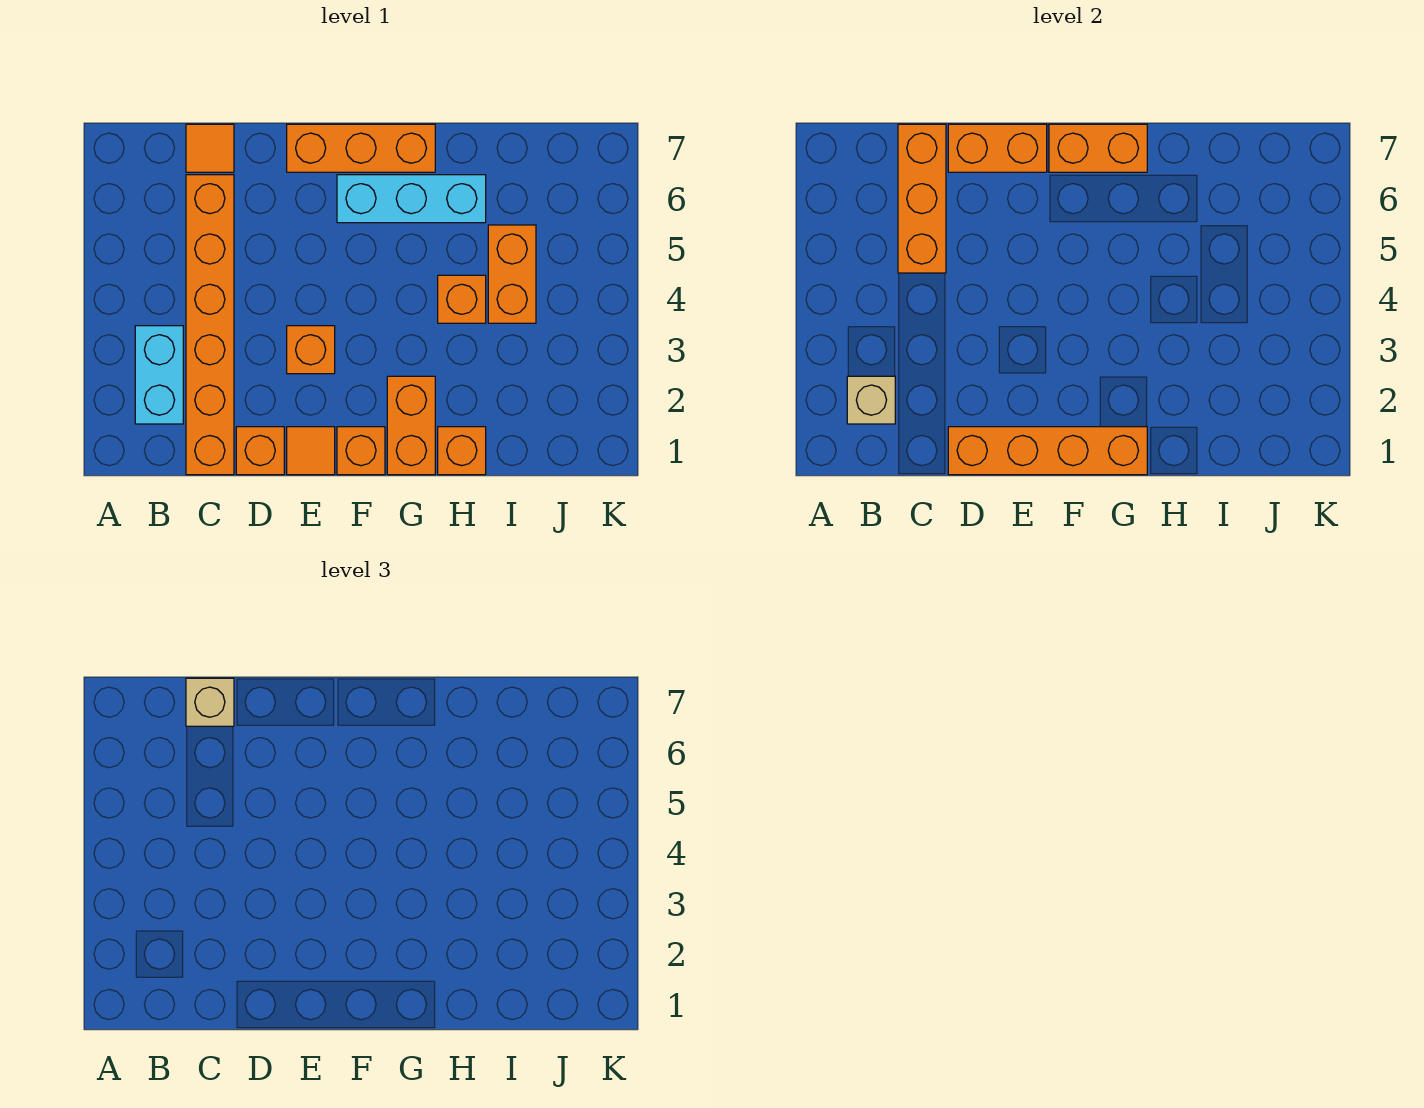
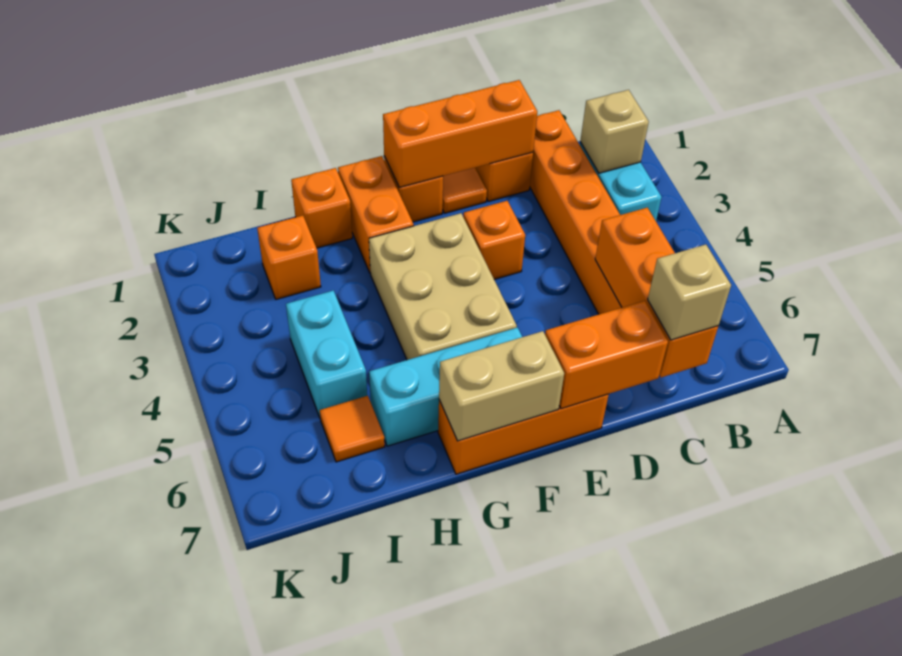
orange 1x1 tile [186,124,234,172] -> orange 1x1 tile moved to [320,396,385,462]
orange 1x4 brick [948,427,1147,475] -> orange 1x3 brick [383,80,537,188]
none -> tan 2x3 brick [369,213,517,360]
orange 1x2 brick [1049,124,1147,172] -> tan 1x2 brick [439,331,564,441]
orange 1x1 brick [438,275,486,323] -> orange 1x1 brick moved to [257,216,321,299]
orange 1x2 brick [488,225,536,323] -> cyan 1x2 brick [286,290,367,418]

